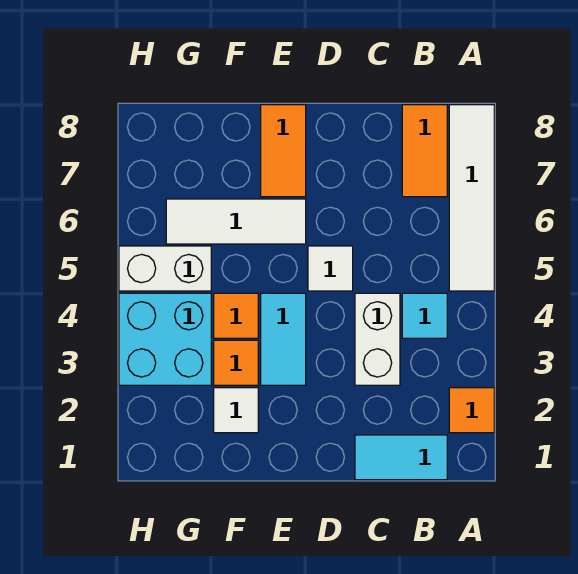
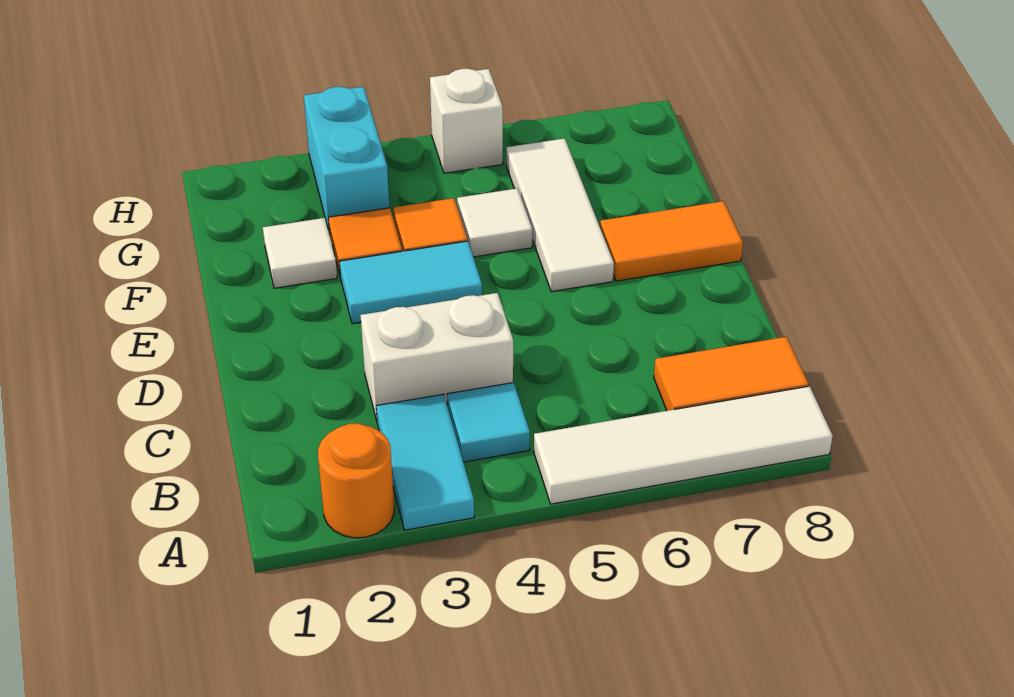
orange 1x1 tile [449,388,494,433] -> orange 1x1 round brick [318,423,394,538]
cyan 1x2 tile [355,435,447,480] -> cyan 1x2 tile moved to [376,394,474,530]
white 1x1 tile [308,246,353,291] -> white 1x1 tile moved to [457,188,532,257]
cyan 2x2 brick [119,293,211,385] -> cyan 1x2 brick [304,87,390,234]
white 1x2 brick [119,246,211,291] -> white 1x1 brick [430,69,503,173]

